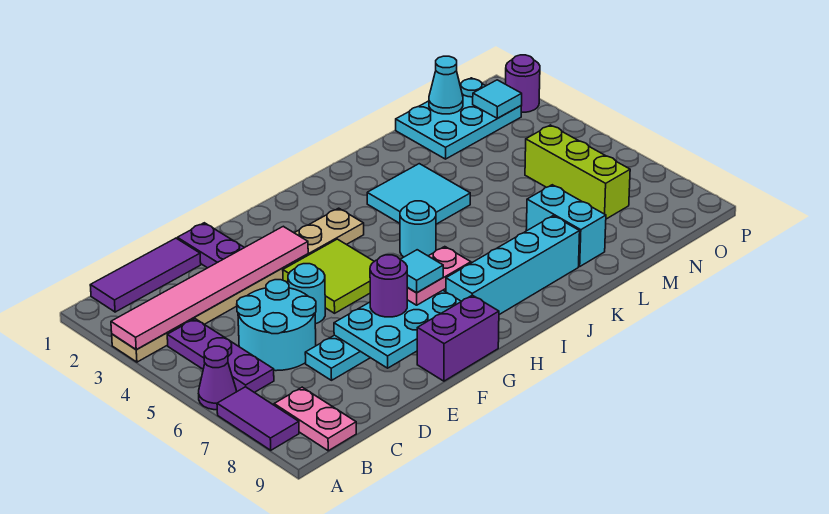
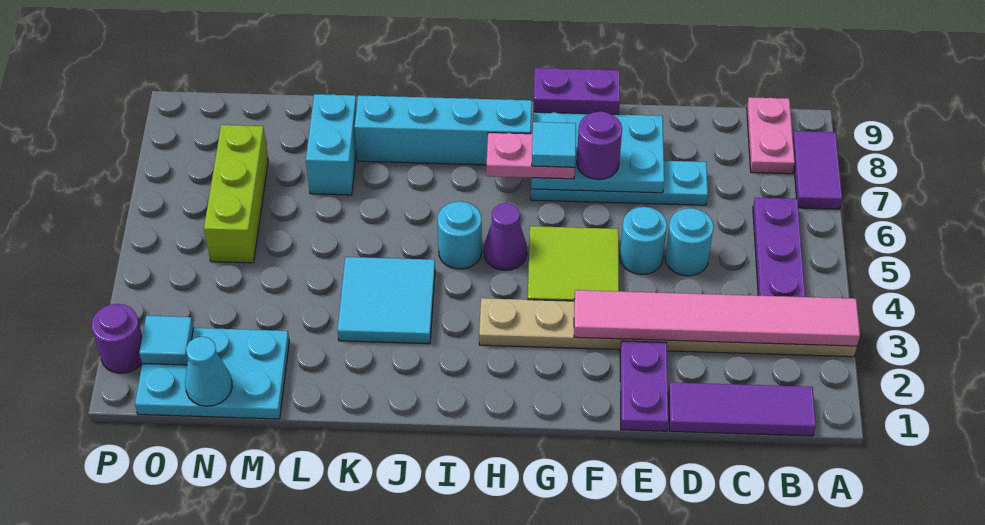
purple 1x1 cone [199,346,236,410] -> purple 1x1 cone moved to [484,203,527,270]
cyan 2x2 round brick [237,280,316,371] -> cyan 1x1 round brick [665,208,714,276]

